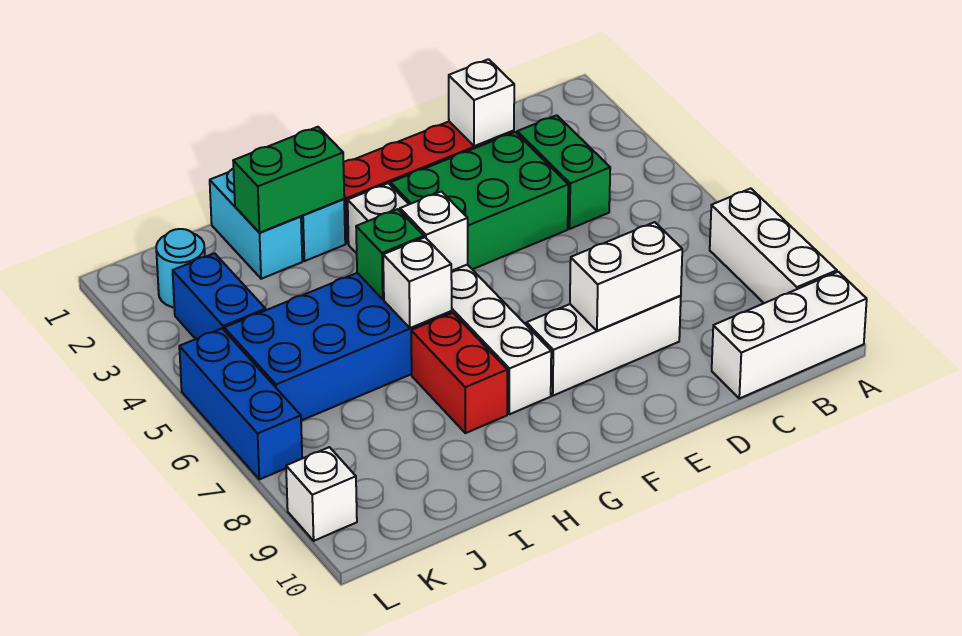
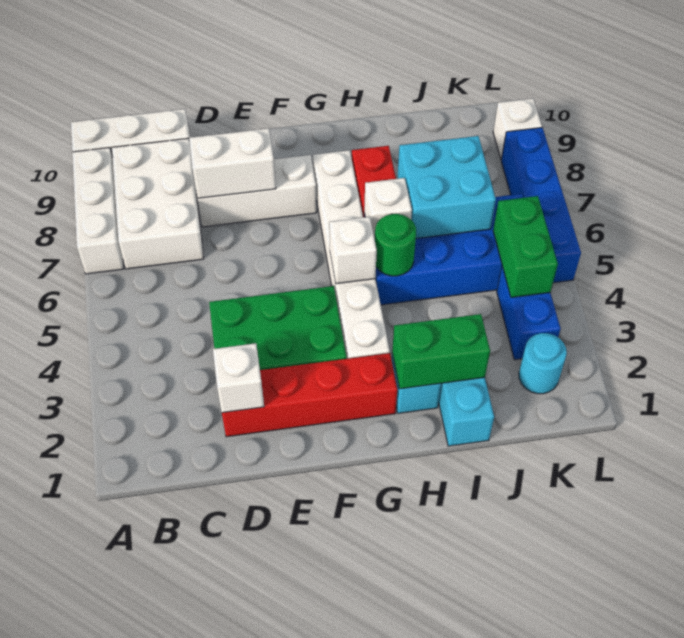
none -> white 2x3 brick [112,138,204,269]
green 1x2 brick [517,115,610,229] -> green 1x2 brick moved to [493,196,558,298]
green 1x1 brick [356,209,424,299] -> green 1x1 round brick [375,214,416,276]
none -> cyan 2x2 brick [398,136,496,238]
blue 1x3 brick [179,329,302,479] -> blue 1x4 brick [501,128,581,283]

